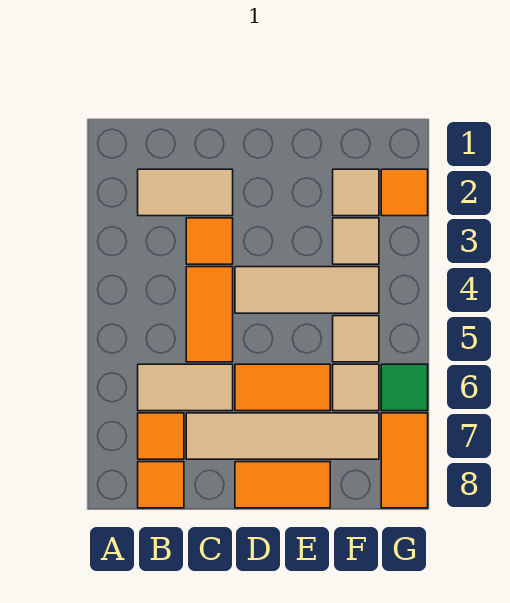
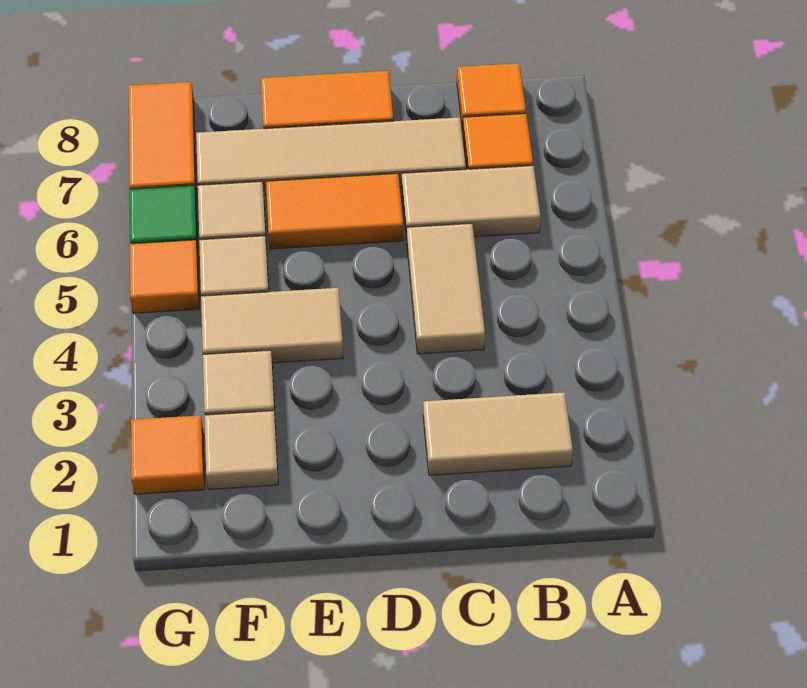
orange 1x1 tile [186,218,233,264] -> orange 1x1 tile moved to [130,240,200,313]
orange 1x2 tile [186,267,233,362] -> tan 1x2 tile [407,223,485,354]
tan 1x3 tile [235,267,379,313] -> tan 1x2 tile [201,288,343,363]

